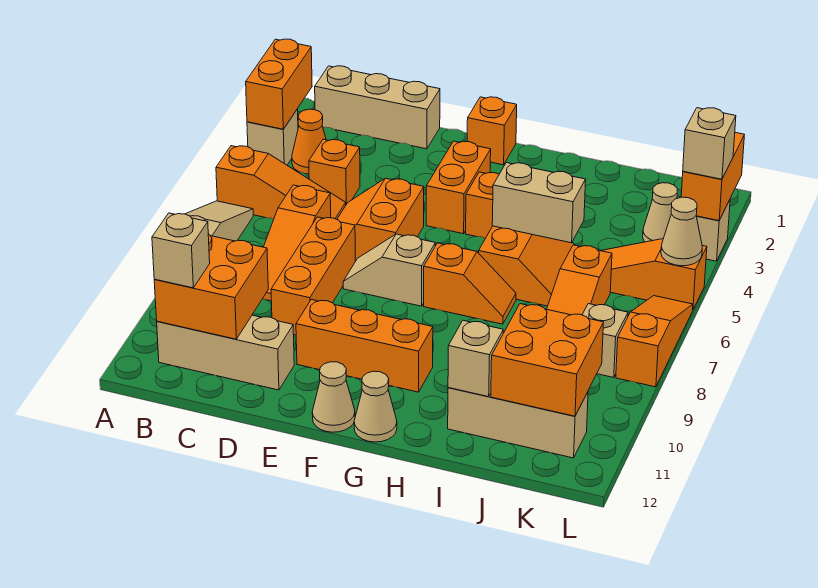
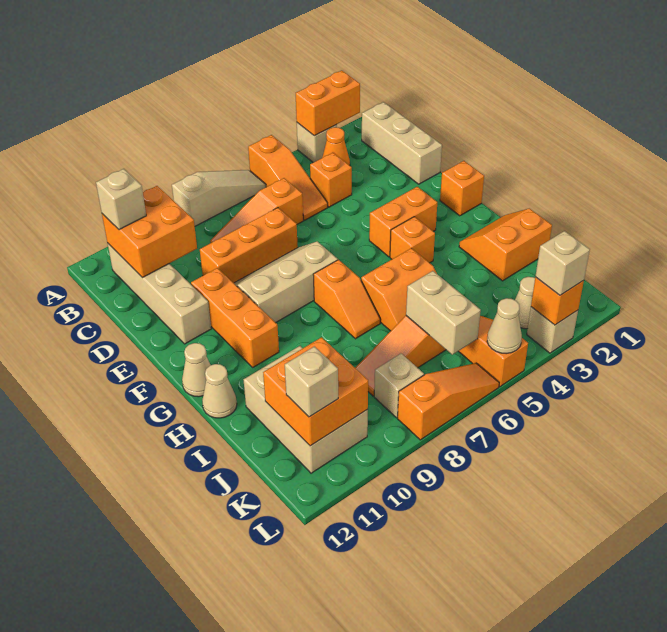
tan 1x3 brick [157,315,294,390] -> tan 1x4 brick [108,244,211,344]
orange 2x2 slope [337,178,424,261] -> orange 2x2 slope moved to [459,208,552,281]
tan 1x2 slope [343,234,435,306] -> tan 2x3 slope [234,241,338,323]
tan 1x1 cone [312,362,355,432] -> tan 1x1 cone moved to [202,364,237,418]
tan 1x2 brick [492,163,586,243] -> tan 1x2 brick moved to [406,271,481,355]
tan 1x3 brick [448,388,588,458] -> tan 2x3 brick [244,346,368,473]
tan 1x1 brick [448,320,503,397] -> tan 1x1 brick moved to [285,346,338,417]
orange 1x2 brick [681,132,744,221] -> orange 1x1 brick [531,277,584,325]

